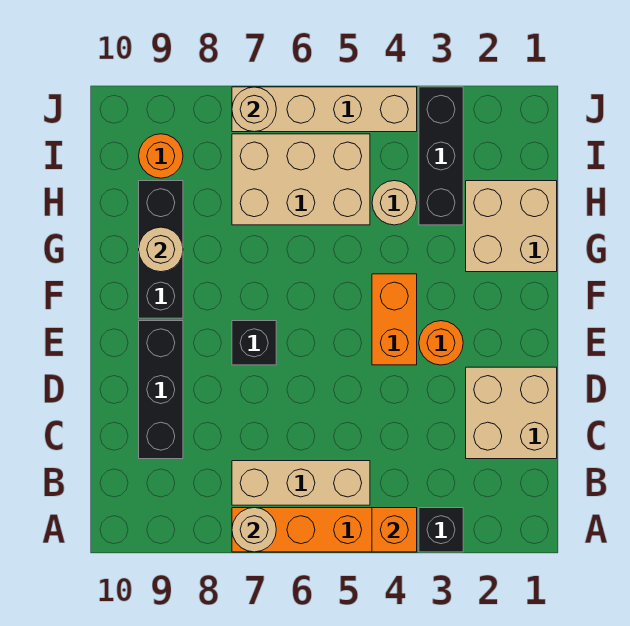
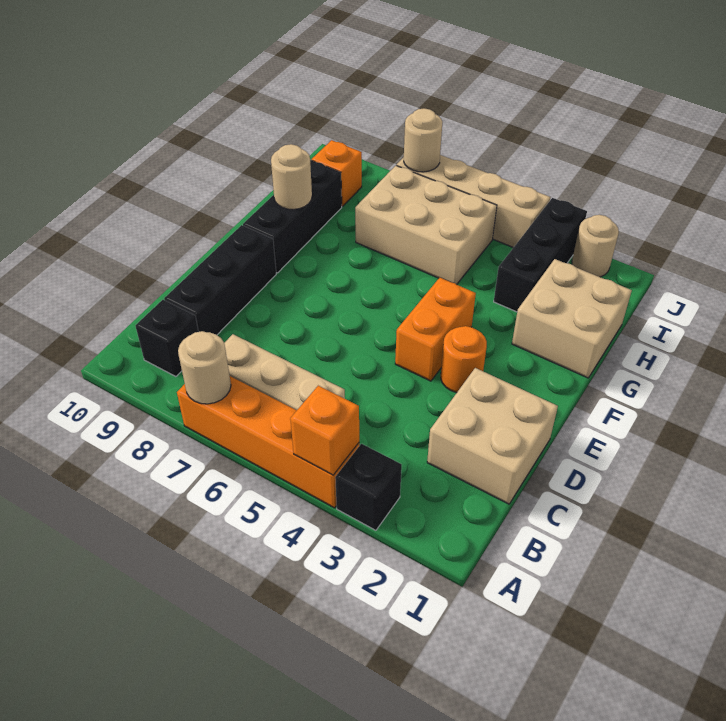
black 1x1 brick [232,321,276,365] -> black 1x1 brick moved to [135,300,199,377]
tan 1x1 round brick [372,181,417,225] -> tan 1x1 round brick moved to [572,215,619,277]
orange 1x1 round brick [139,134,183,178] -> orange 1x1 brick [312,140,362,206]

